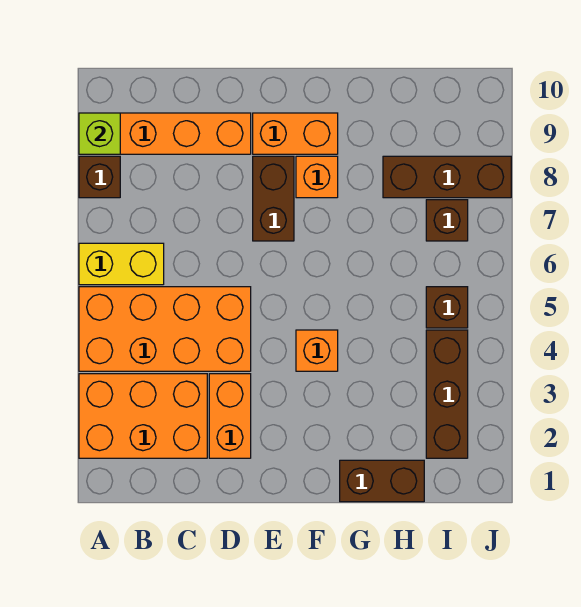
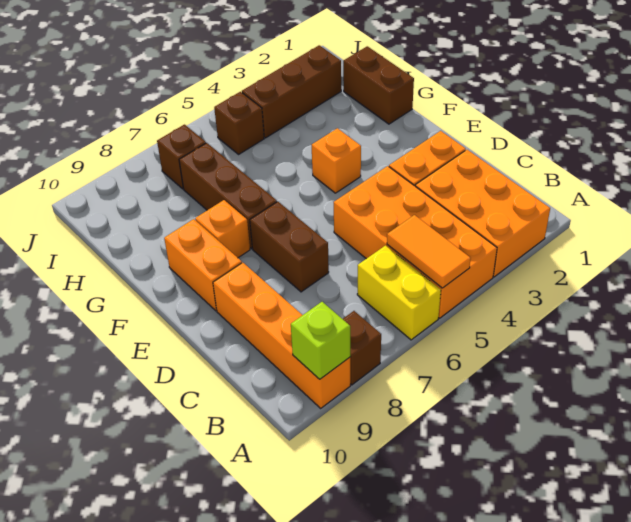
none -> orange 1x2 tile [387,215,471,288]
brown 1x2 brick [253,156,294,241] -> brown 1x2 brick turned to [250,202,329,292]
brown 1x3 brick [383,156,511,198] -> brown 1x3 brick moved to [179,143,277,249]

